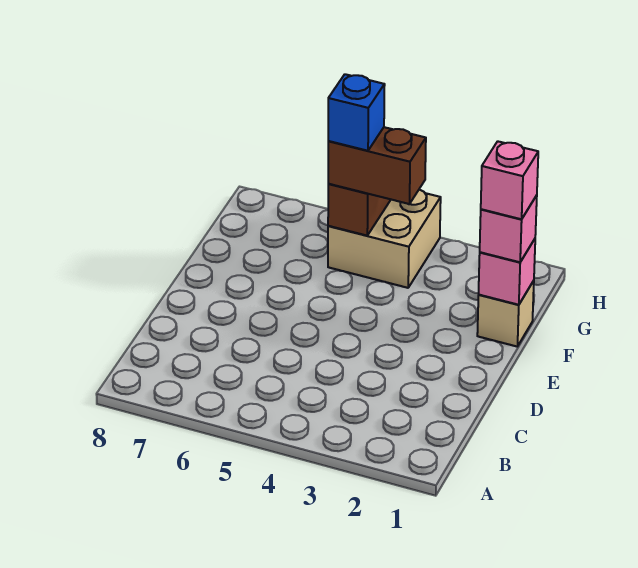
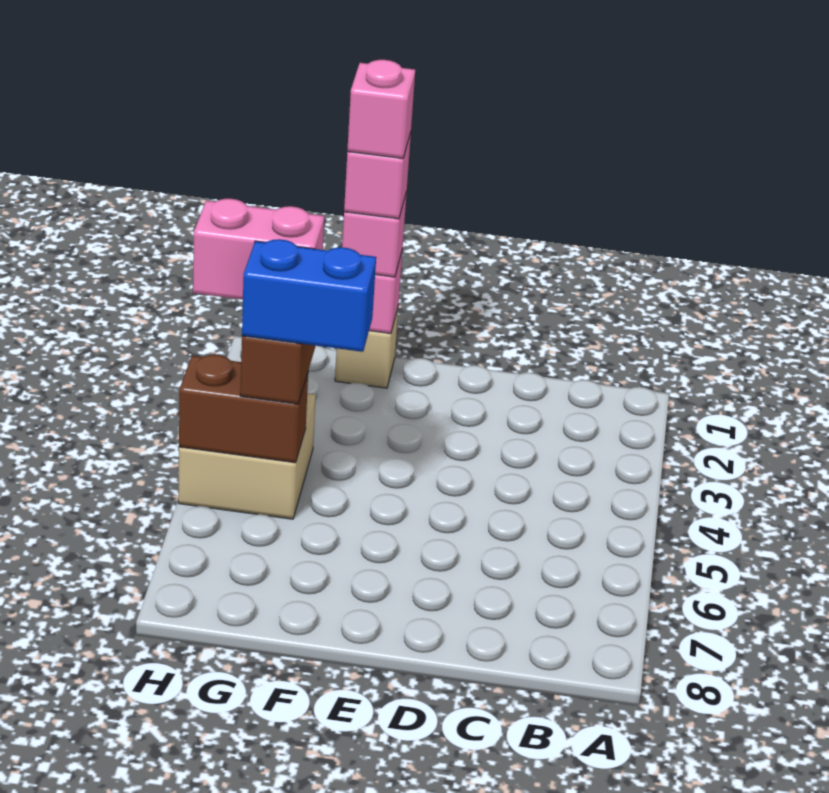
none -> pink 1x1 brick [347,60,415,159]
none -> pink 1x2 brick [193,199,324,300]
blue 1x1 brick [328,74,385,151] -> blue 1x2 brick [242,239,376,352]

